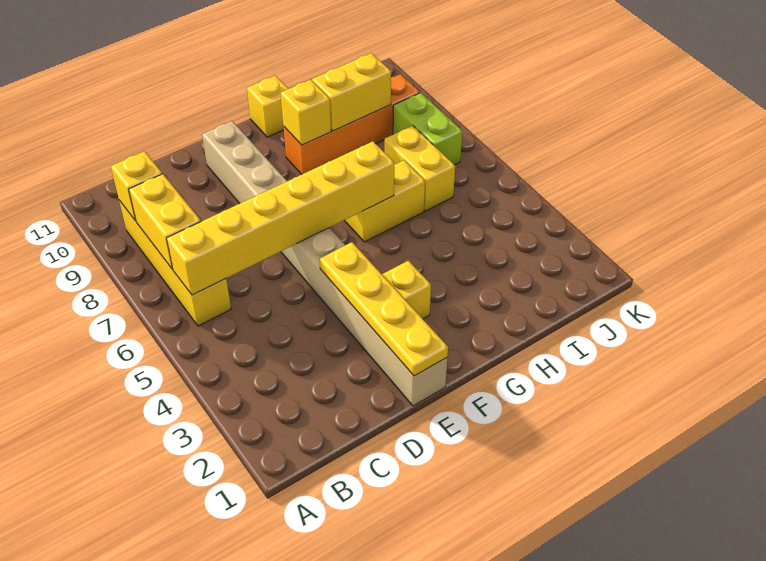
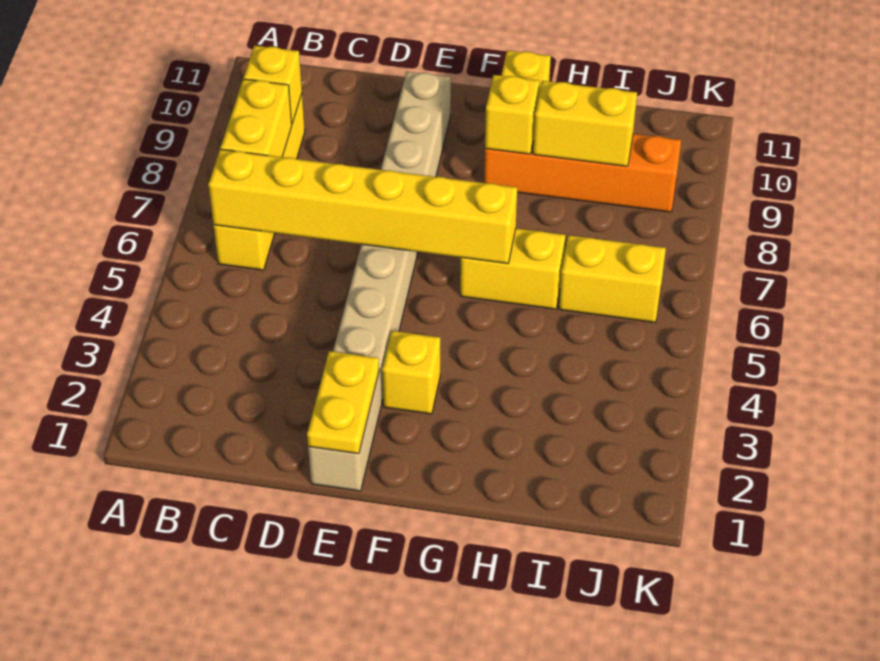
yellow 1x4 plate [320,242,448,376] -> yellow 1x2 plate [307,351,379,454]
yellow 1x2 brick [384,126,455,211] -> yellow 1x2 brick turned to [559,235,666,323]
lime 1x2 brick [393,93,462,165] -> none

